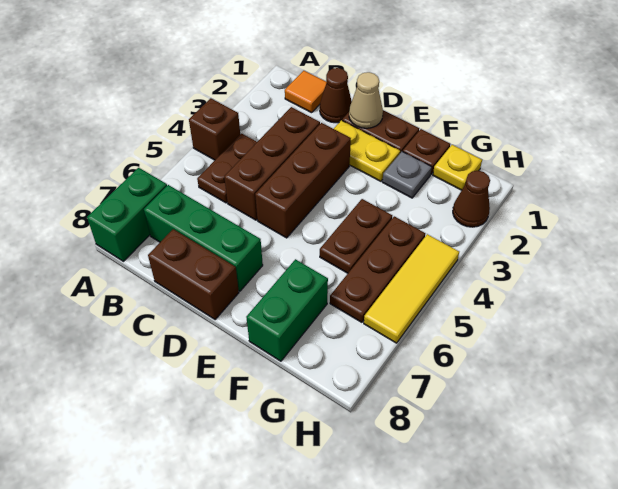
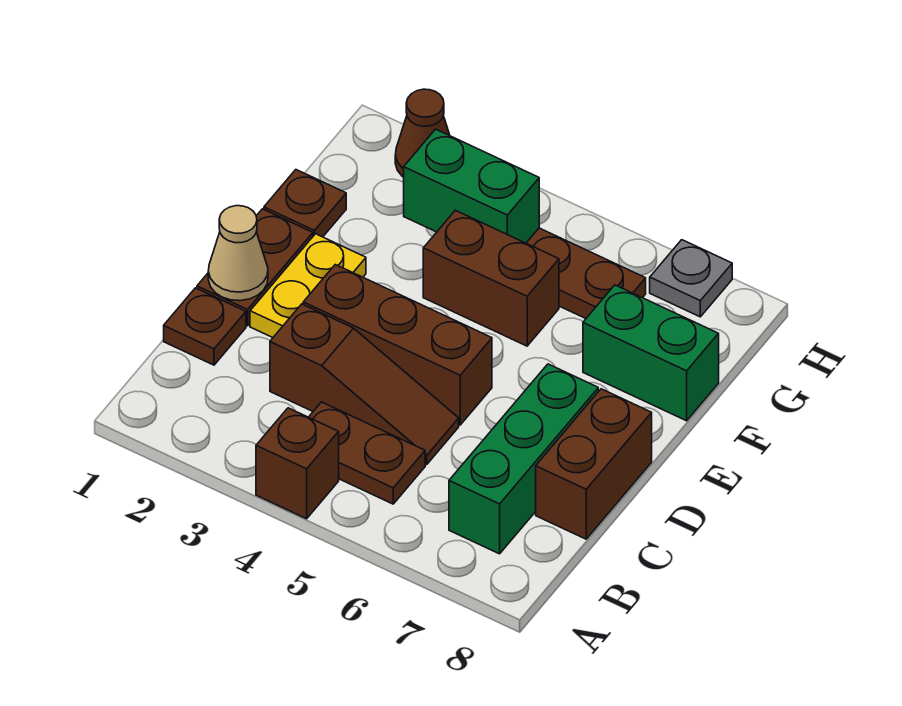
green 1x2 brick [87,168,167,261] -> green 1x2 brick moved to [404,129,539,243]
orange 1x1 tile [285,71,327,113] -> none
brown 1x1 cone [320,68,352,123] -> brown 1x1 plate [164,288,246,365]
brown 1x3 brick [224,107,320,220] -> brown 1x3 slope [270,304,459,465]
grey 1x1 plate [382,151,432,198] -> grey 1x1 plate moved to [650,240,732,317]
brown 1x2 plate [320,199,392,273] -> brown 1x2 brick [423,210,559,346]
yellow 1x1 plate [433,145,482,190] -> none
yellow 1x3 tile [364,234,459,343] -> none

